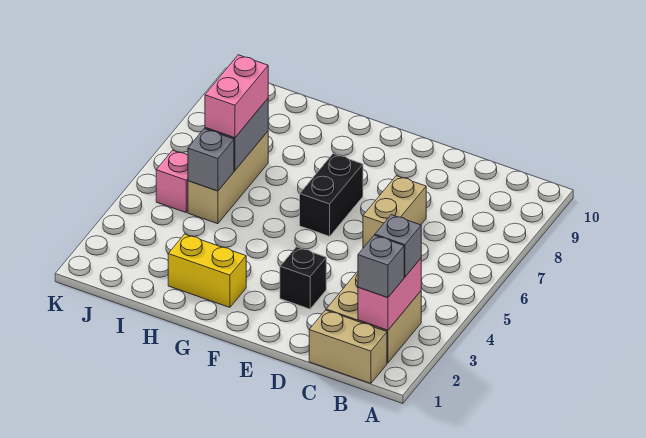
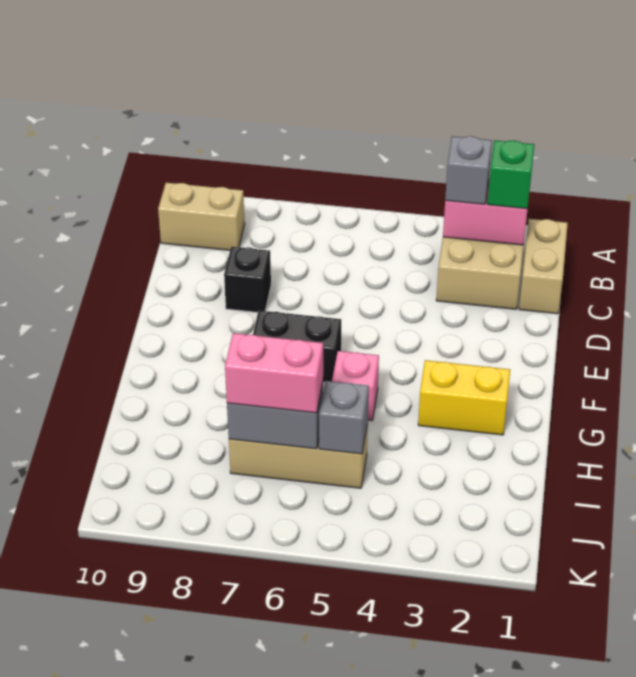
grey 1x1 brick [358,235,404,298] -> green 1x1 brick [487,140,534,209]
tan 1x2 brick [363,176,426,248] -> tan 1x2 brick moved to [158,183,245,250]
black 1x1 brick [280,247,326,309] -> black 1x1 brick moved to [224,247,271,312]
yellow 1x2 brick [168,234,246,307] -> yellow 1x2 brick turned to [418,360,510,435]
pink 1x1 brick [156,150,188,212] -> pink 1x1 brick moved to [332,351,379,421]

